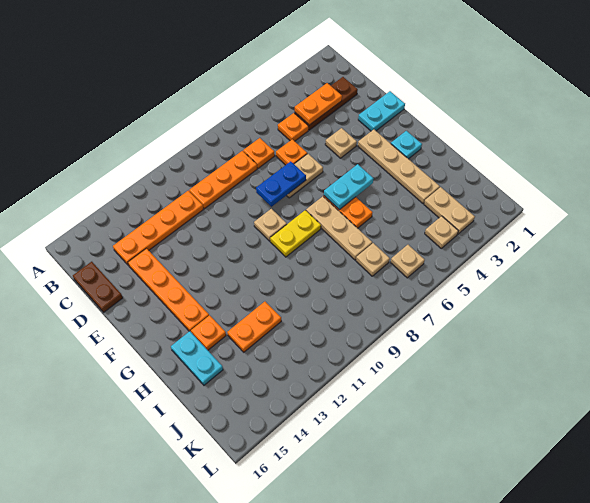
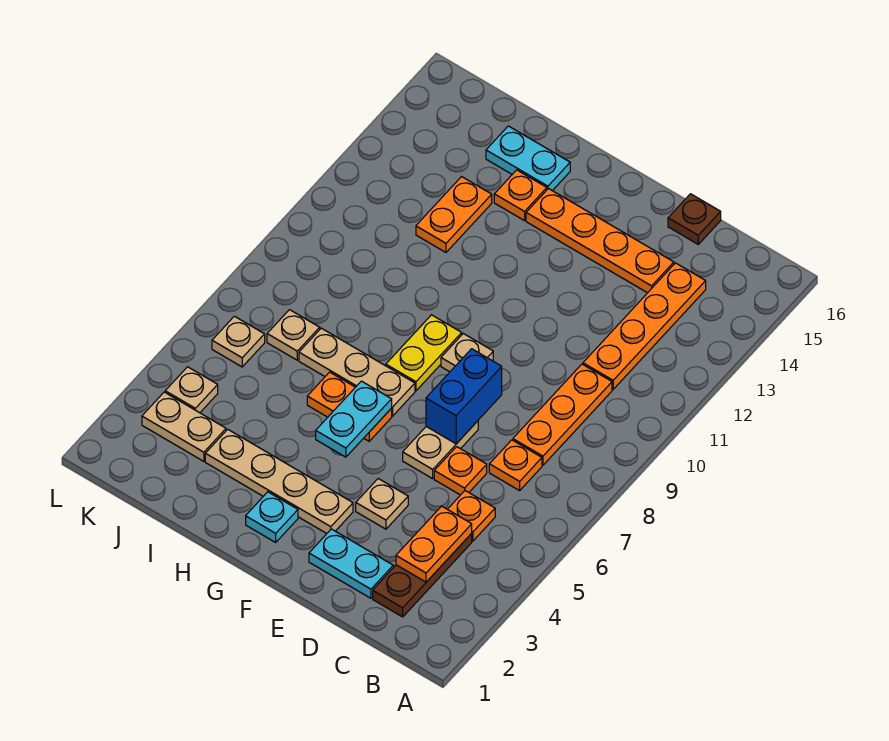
brown 1x2 plate [73,262,123,312] -> brown 1x1 plate [668,194,721,244]
cyan 1x2 plate [358,91,405,131] -> cyan 1x2 plate turned to [309,529,393,598]
blue 1x2 plate [256,161,306,207] -> blue 1x2 brick [426,349,502,444]

